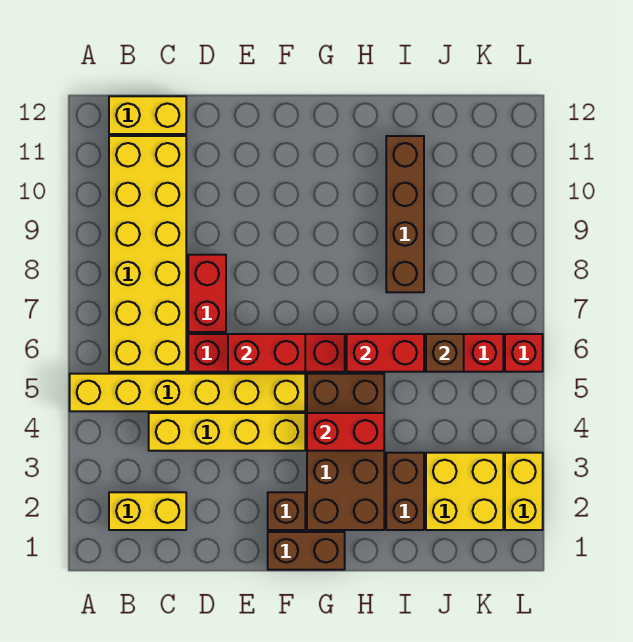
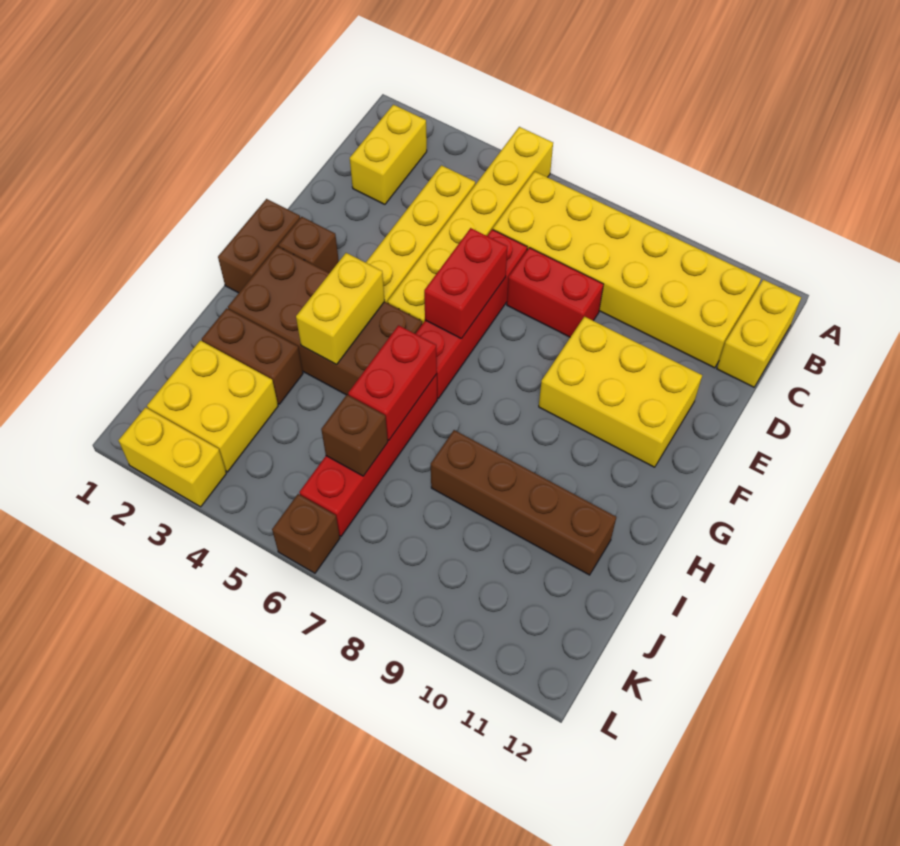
none -> yellow 2x3 brick [539,317,702,467]
red 1x2 brick [307,413,384,451] -> yellow 1x2 brick [296,253,385,364]
red 1x1 brick [505,334,543,372] -> brown 1x1 brick [272,494,340,573]

